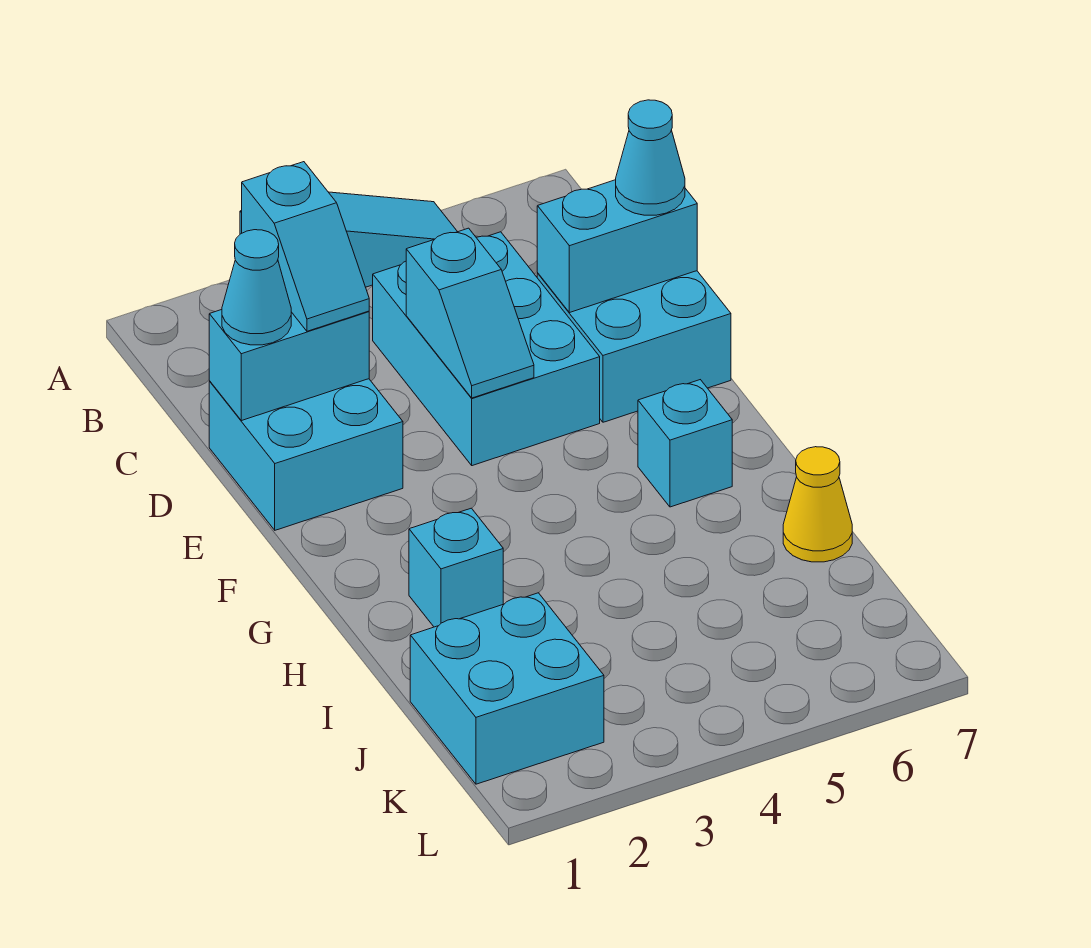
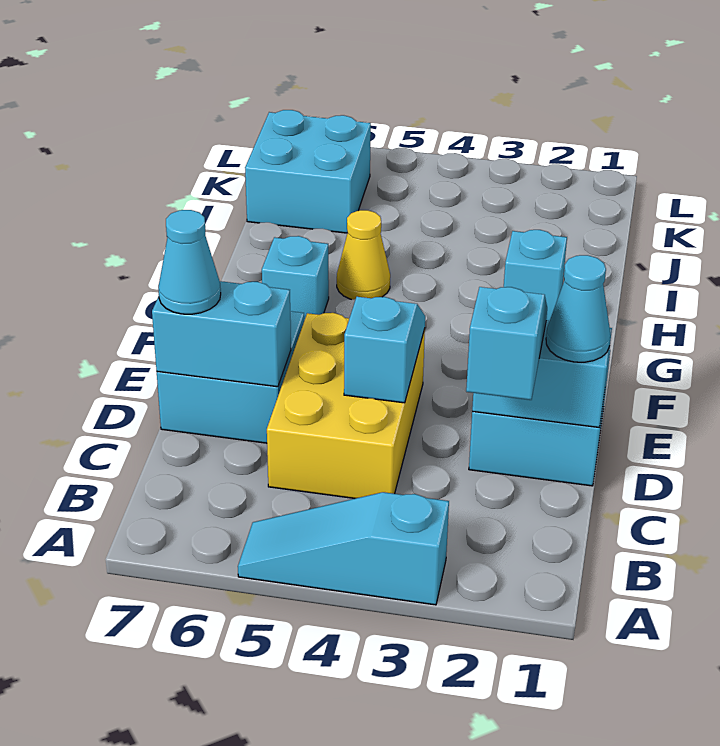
cyan 2x3 brick [373,232,600,466] -> yellow 2x3 brick [267,313,425,499]
yellow 1x1 cone [783,447,852,562] -> yellow 1x1 cone moved to [337,210,390,300]
cyan 2x2 brick [410,593,604,784] -> cyan 2x2 brick moved to [245,110,371,233]

